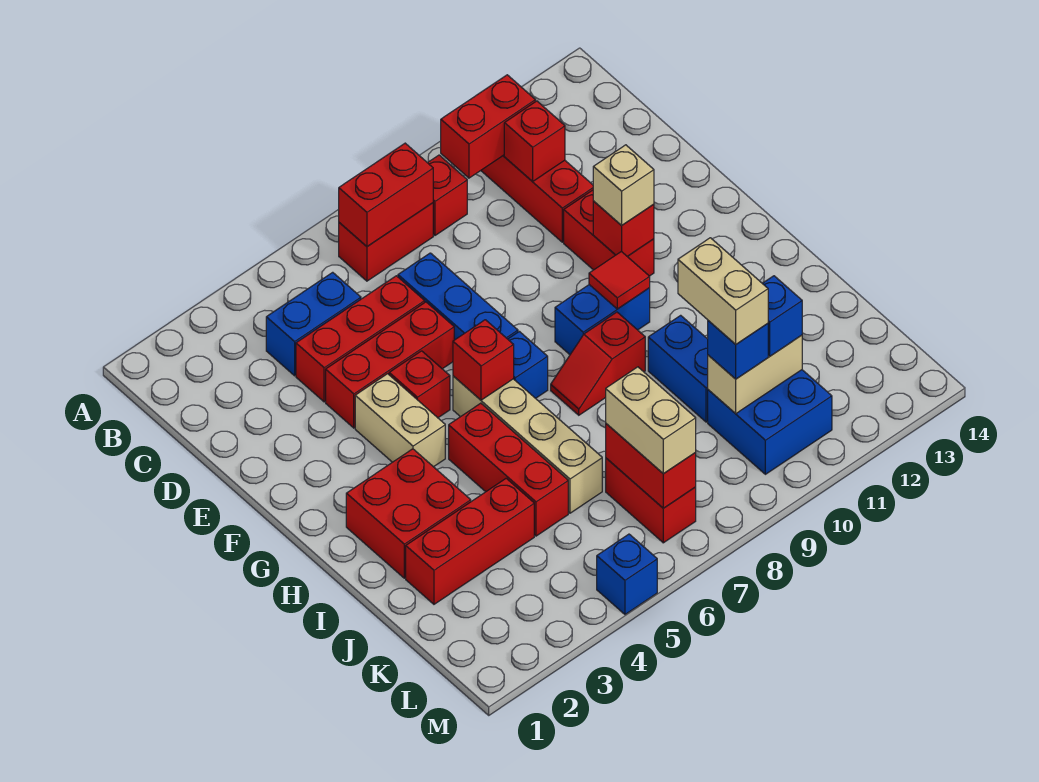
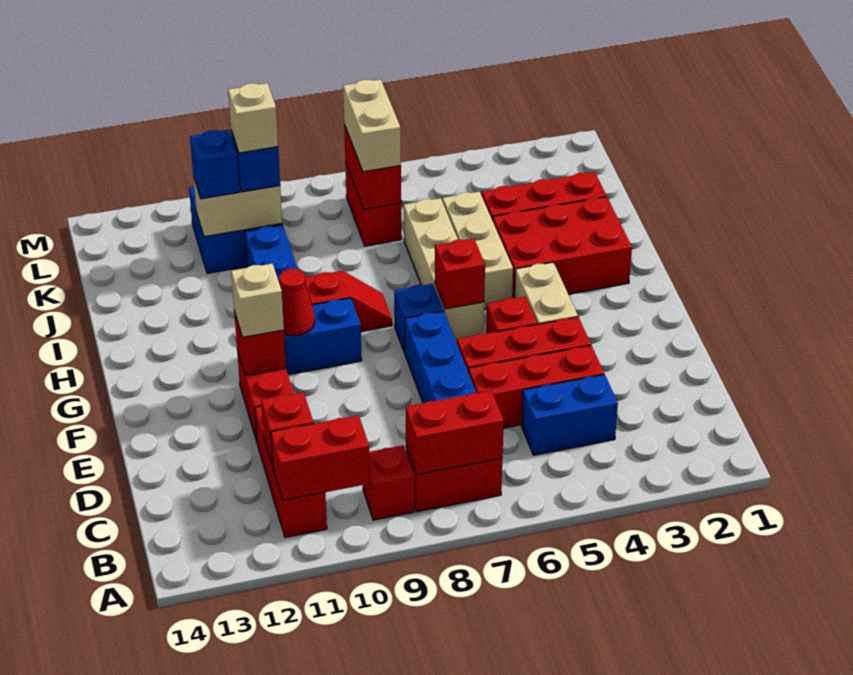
red 1x1 tile [589,251,650,309] -> red 1x1 cone [279,269,315,336]
red 2x2 brick [346,449,471,578] -> red 2x3 brick [492,197,632,298]
red 1x3 brick [449,403,568,536] -> tan 1x3 brick [443,192,513,309]
tan 1x2 brick [678,238,768,344] -> tan 1x1 brick [228,83,278,153]
blue 1x1 brick [597,534,657,614] -> none

